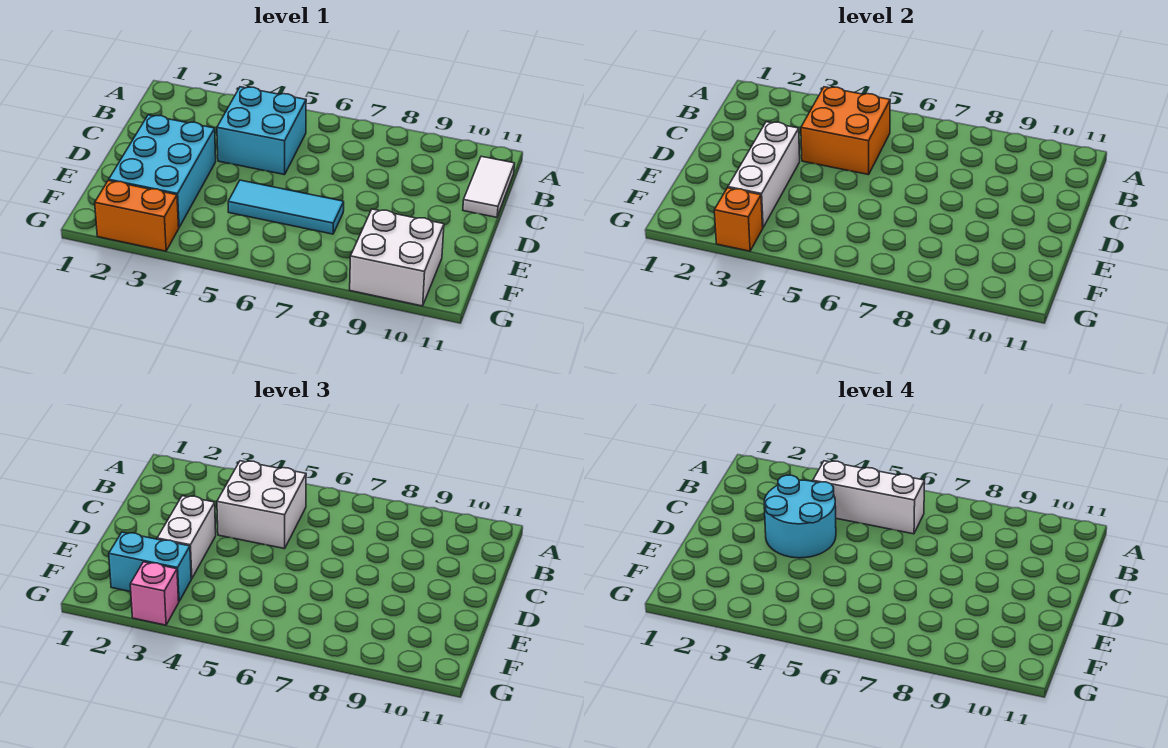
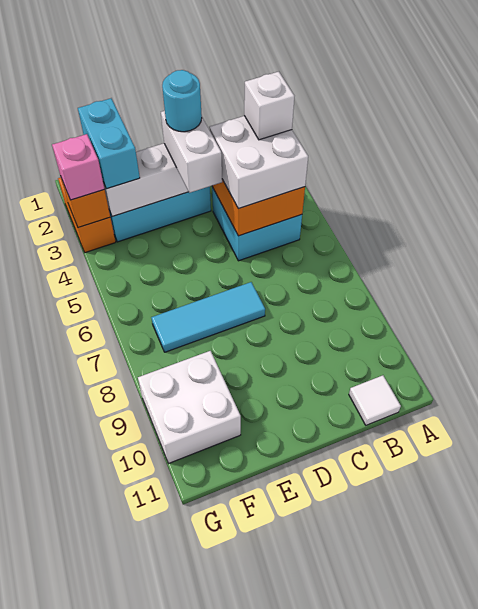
white 1x3 brick [813,461,925,534] -> white 1x1 brick [244,72,294,140]
white 1x2 tile [463,156,515,217] -> white 1x1 tile [349,375,401,425]
cyan 2x2 round brick [764,475,836,558] -> cyan 1x1 round brick [162,70,202,132]
white 1x2 brick [157,496,216,579] -> white 1x2 brick turned to [161,111,222,193]
cyan 1x3 tile [228,180,344,234] -> cyan 1x3 tile turned to [151,282,265,352]

